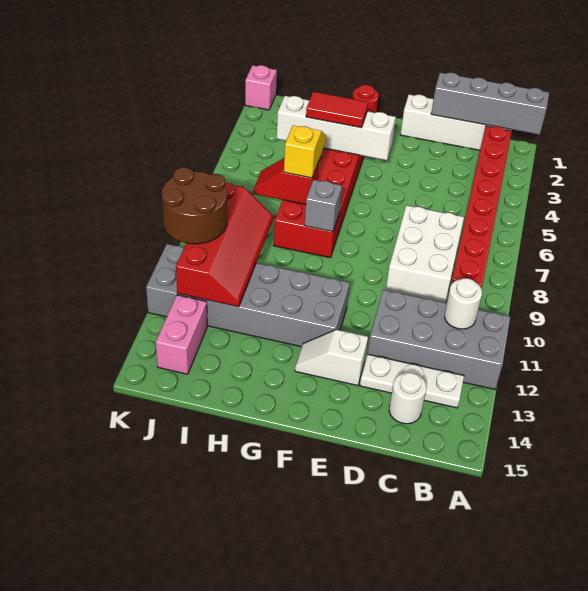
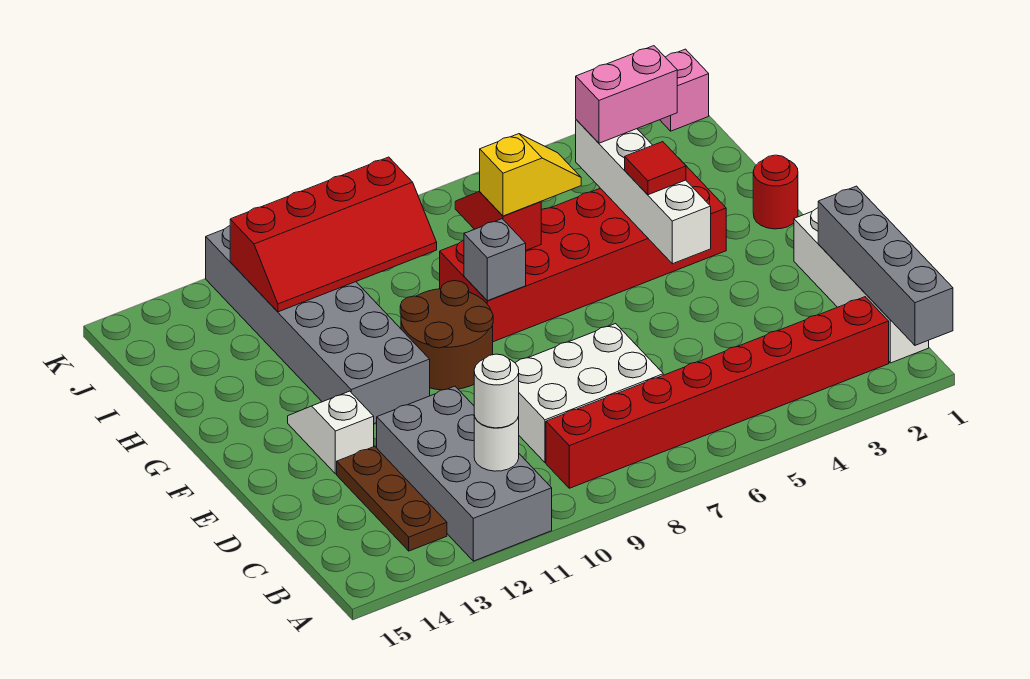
white 1x3 plate [360,354,464,408] -> brown 1x3 plate [337,446,447,551]
white 1x1 round brick [389,373,426,424] -> white 1x1 round brick moved to [474,354,519,428]
red 1x2 tile [306,92,368,128] -> red 1x1 tile [625,142,686,195]
brown 2x2 round brick [162,167,227,244] -> brown 2x2 round brick moved to [400,281,493,390]
pink 1x2 brick [156,295,207,374] -> pink 1x2 brick moved to [576,46,677,143]

